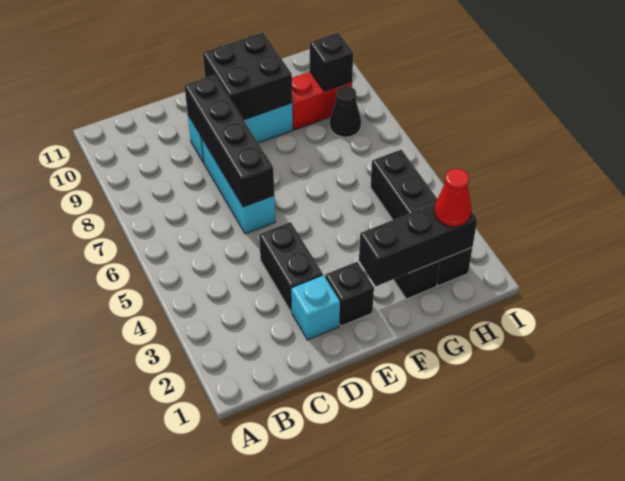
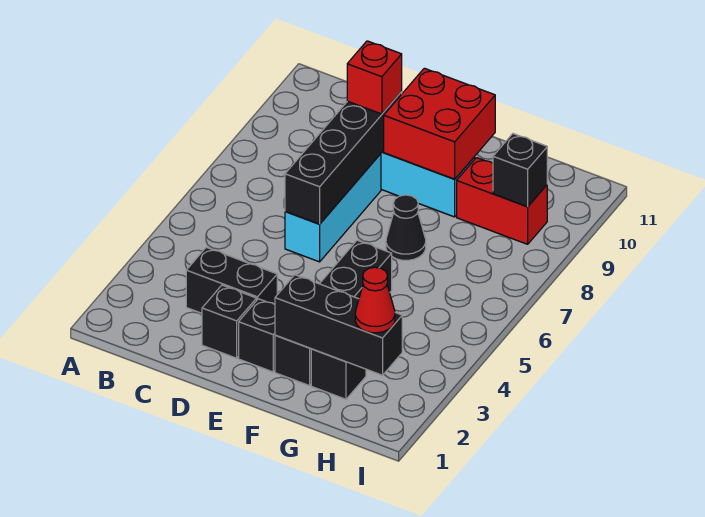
cyan 1x1 brick [291,275,340,340] -> black 1x1 brick [202,285,257,358]
black 1x2 brick [259,222,323,312] -> black 1x2 brick turned to [186,247,277,313]
none -> red 1x1 brick [347,41,402,114]
black 2x2 brick [203,32,292,120] -> red 2x2 brick [384,68,495,179]
black 1x4 brick [371,150,472,286] -> black 1x4 brick moved to [275,240,392,386]
black 1x1 cone [330,86,361,137] -> black 1x1 cone moved to [386,195,426,260]

